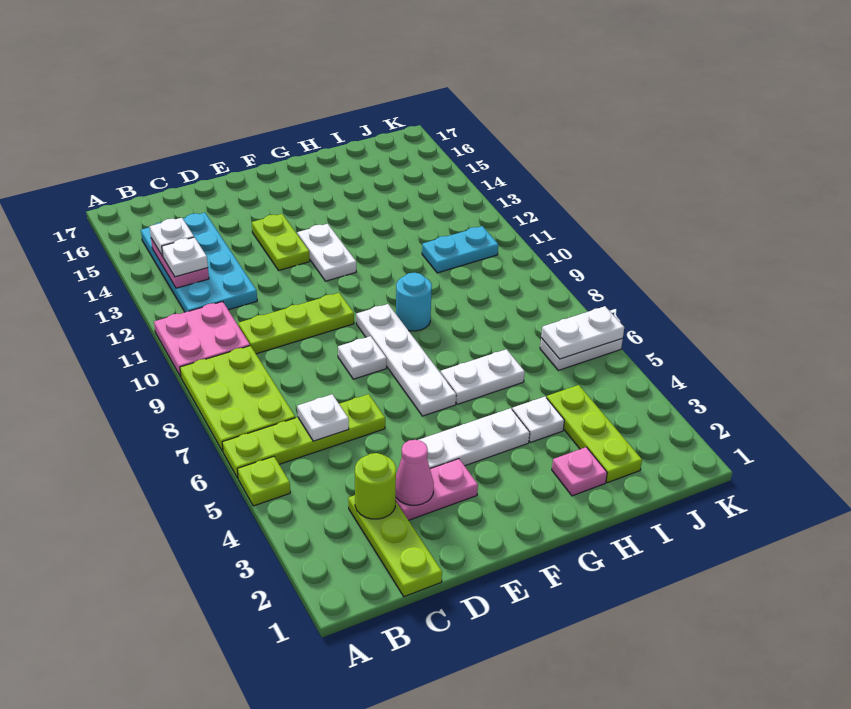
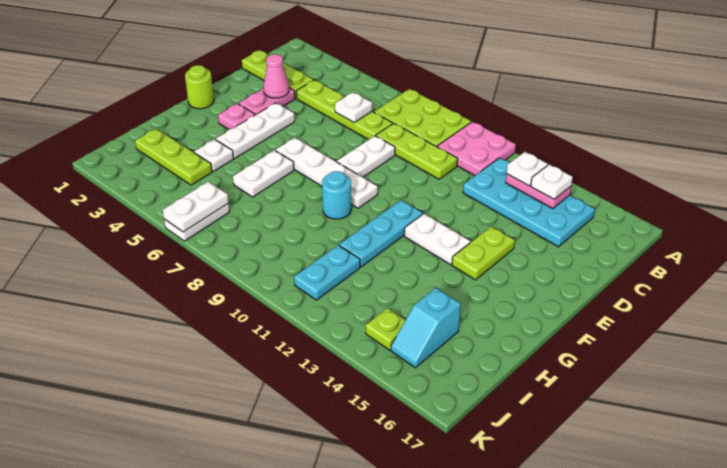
lime 1x1 plate [237,456,290,506] -> lime 1x1 plate moved to [366,308,405,350]
lime 1x4 plate [222,394,385,478] -> lime 1x4 plate turned to [296,80,393,140]
lime 1x1 round brick [355,453,396,519] -> lime 1x1 round brick moved to [185,65,214,109]
lime 1x3 plate [238,293,354,354] -> lime 1x3 plate turned to [376,123,458,179]
white 1x1 plate [338,336,386,379] -> white 1x2 plate [337,136,395,177]
lime 1x2 plate [252,214,310,270] -> lime 1x2 plate turned to [452,226,515,280]
none -> cyan 1x3 plate [339,200,423,267]
pink 1x1 plate [552,447,607,496] -> pink 1x1 plate moved to [218,104,255,129]
none -> cyan 1x2 slope [391,288,461,368]

